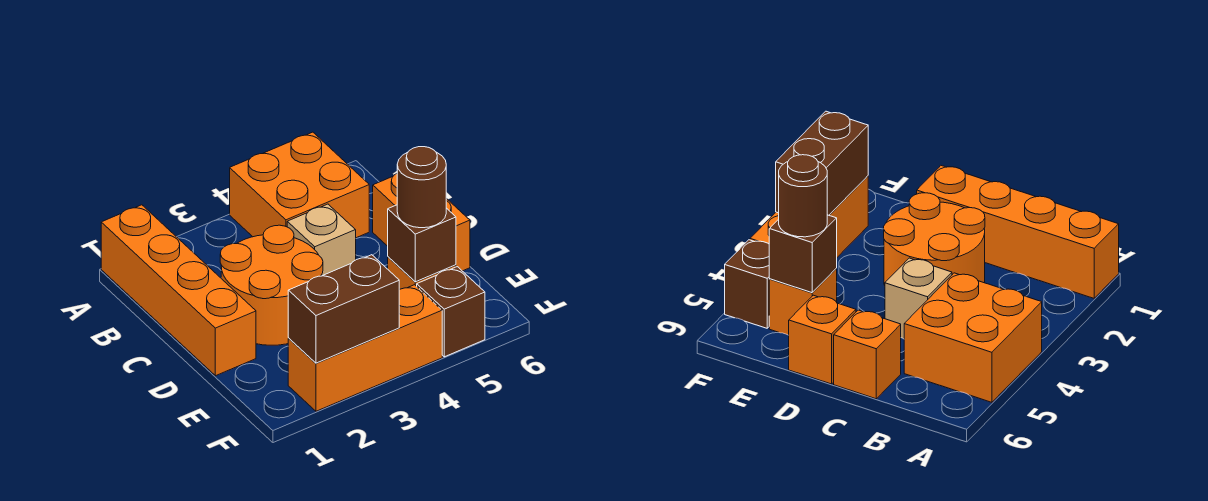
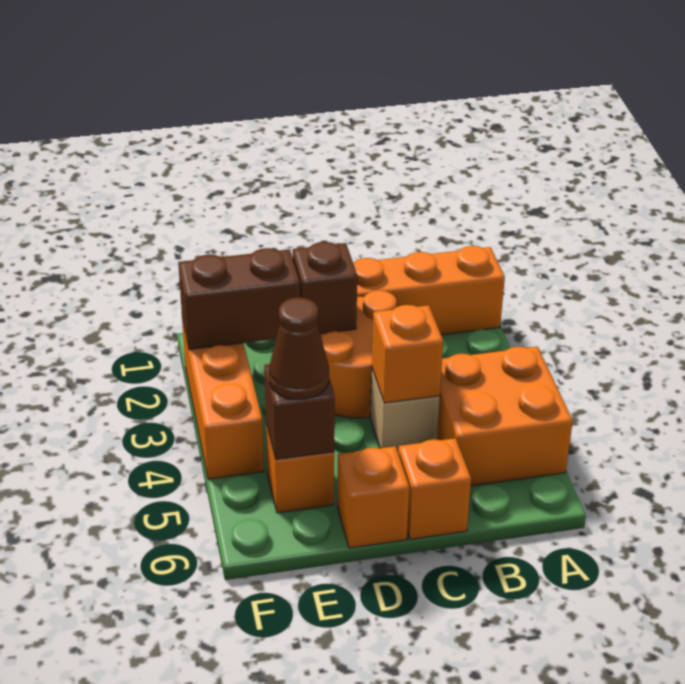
none -> orange 1x1 brick [372,305,443,403]
brown 1x1 round brick [397,147,446,228] -> brown 1x1 cone [269,297,329,399]
brown 1x2 brick [288,255,399,363] -> brown 1x2 brick turned to [178,248,300,350]
brown 1x1 brick [417,267,485,357] -> brown 1x1 brick moved to [293,242,357,334]

